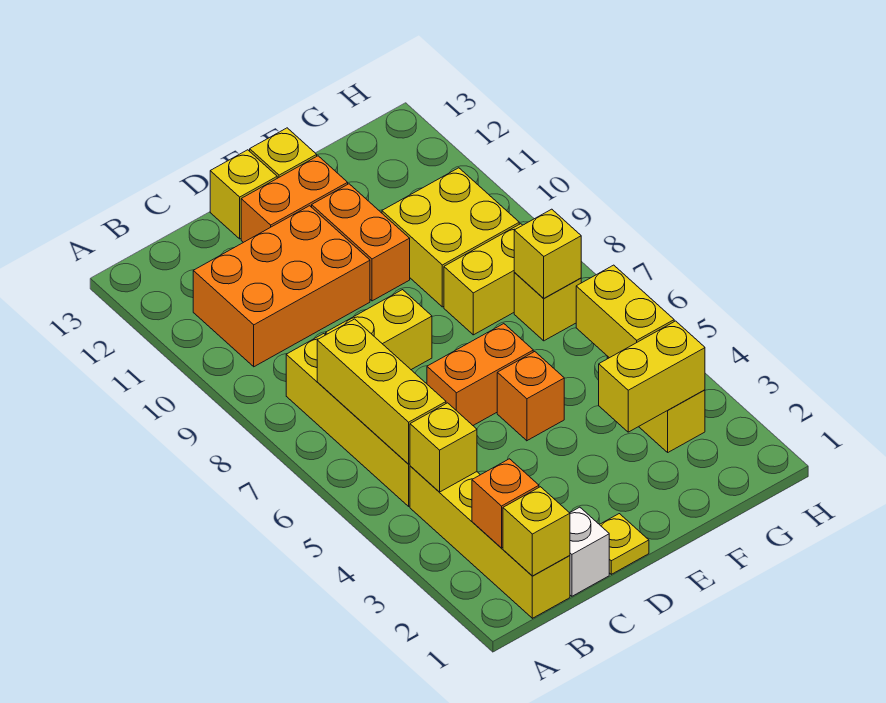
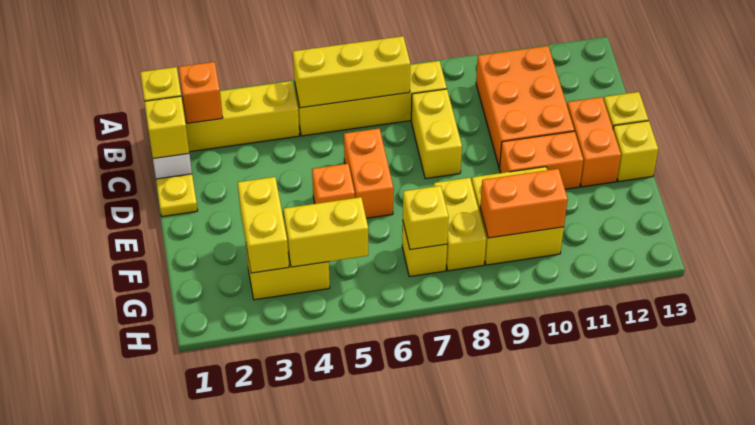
yellow 1x1 brick [410,403,477,492] -> yellow 1x1 brick moved to [144,96,189,159]
none -> orange 1x2 brick [480,169,568,238]

